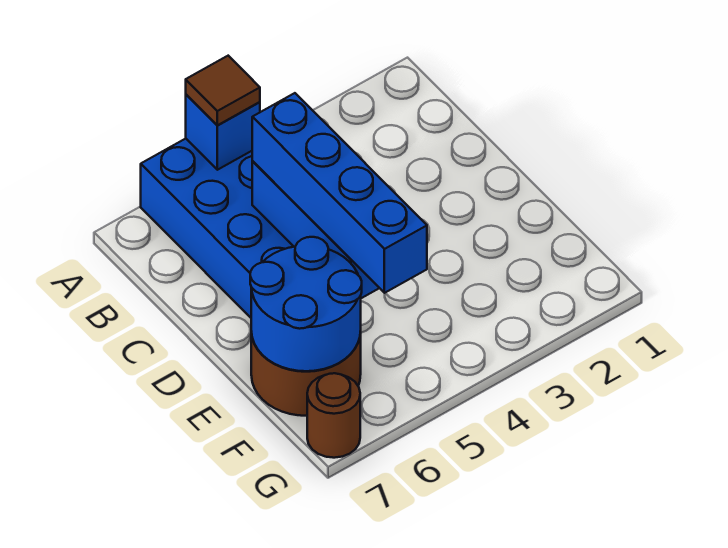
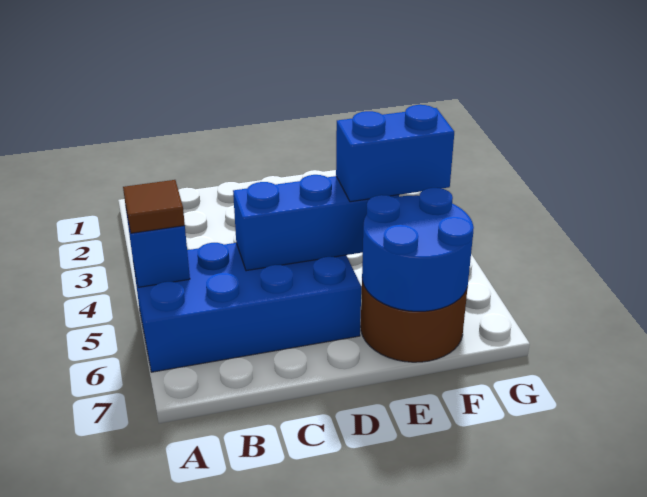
blue 1x4 brick [252,93,427,293] -> blue 1x2 brick [336,105,454,202]
brown 1x1 round brick [307,373,360,458] -> none

